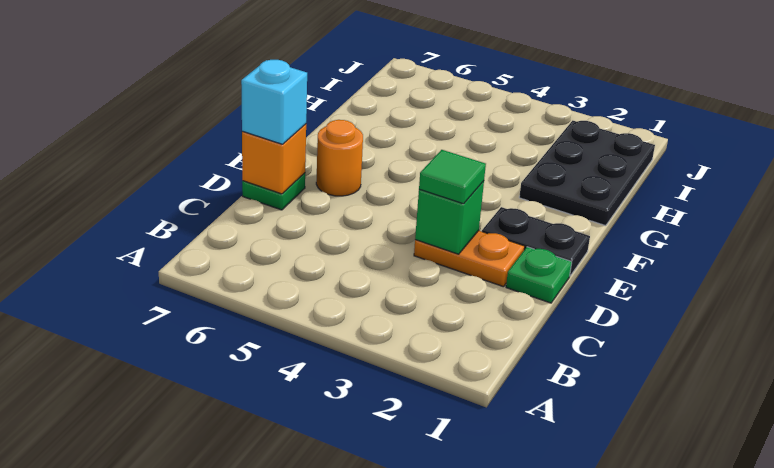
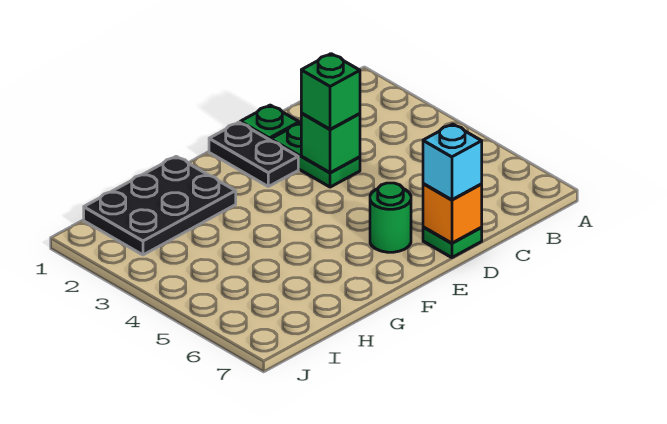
orange 1x2 plate [414,231,525,287] -> green 1x2 plate [271,123,360,187]
green 1x1 tile [419,150,486,204] -> green 1x1 brick [301,54,360,129]
orange 1x1 round brick [316,120,363,196] -> green 1x1 round brick [370,183,411,252]

